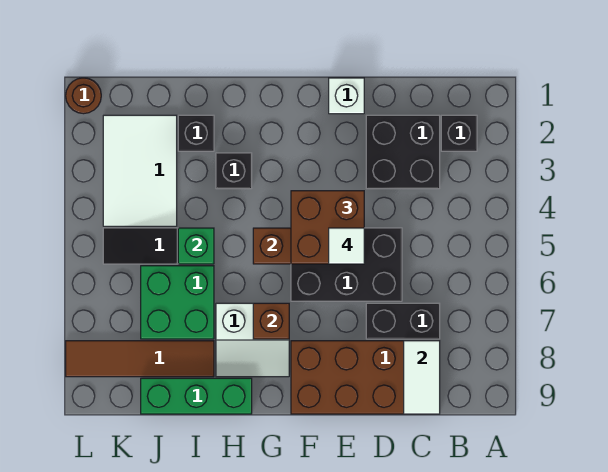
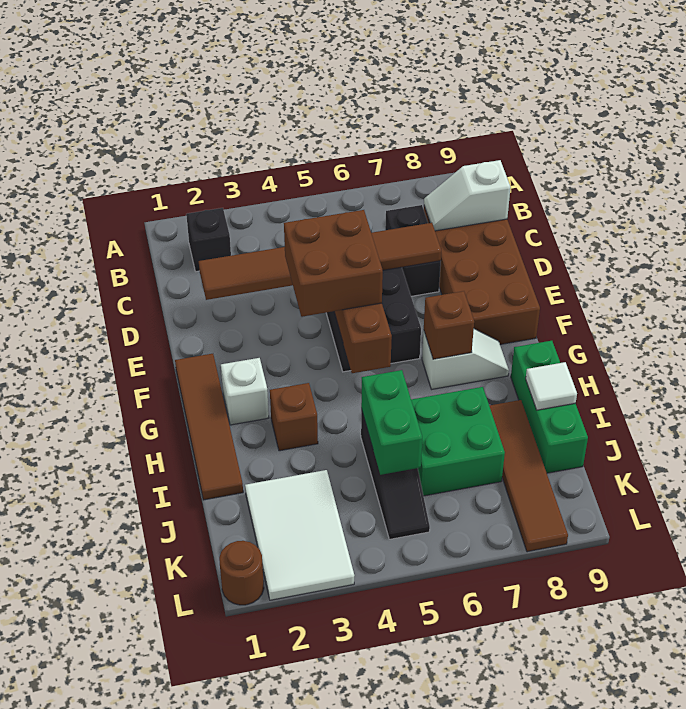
black 2x2 brick [366,115,440,189] -> none
white 1x2 tile [404,341,440,414] -> white 1x2 slope [424,160,511,231]
none -> brown 1x6 tile [199,223,441,300]
white 1x1 brick [329,78,364,114] -> white 1x1 brick moved to [221,358,269,425]
white 1x1 tile [329,228,364,264] -> white 1x1 tile moved to [526,362,577,410]
none -> brown 1x4 tile [175,354,243,500]
white 2x2 slope [216,303,289,377] -> white 1x2 slope [422,329,509,389]
black 1x1 brick [216,153,252,189] -> brown 1x1 brick [270,383,318,451]
black 1x1 brick [178,115,214,151] -> none
green 1x1 brick [178,228,214,264] -> green 1x2 brick [361,370,422,475]
white 2x3 tile [103,115,177,226] -> white 2x3 tile turned to [245,470,355,600]

